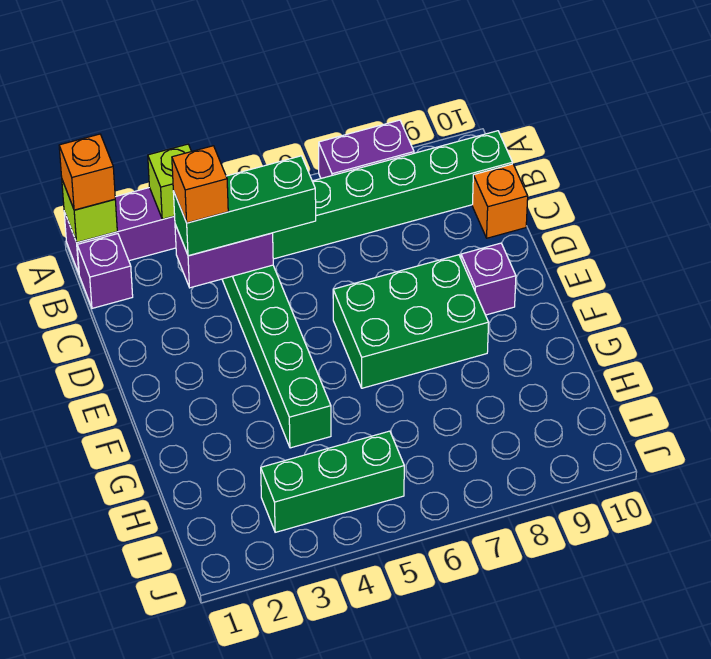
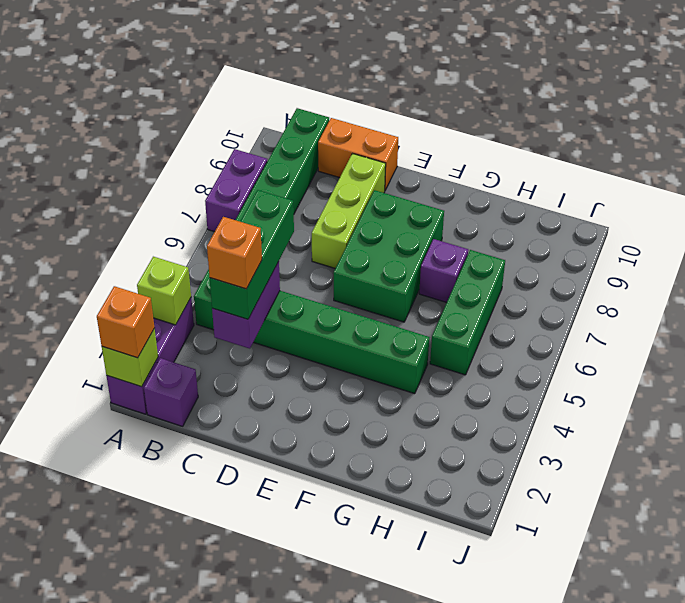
orange 1x1 brick [472,164,528,238] -> orange 1x2 brick [318,118,398,190]
none -> lime 1x3 brick [312,154,386,268]
purple 1x1 brick [461,243,516,315] -> purple 1x1 brick moved to [419,239,468,303]
green 1x3 brick [261,431,404,532] -> green 1x3 brick moved to [430,250,505,375]

